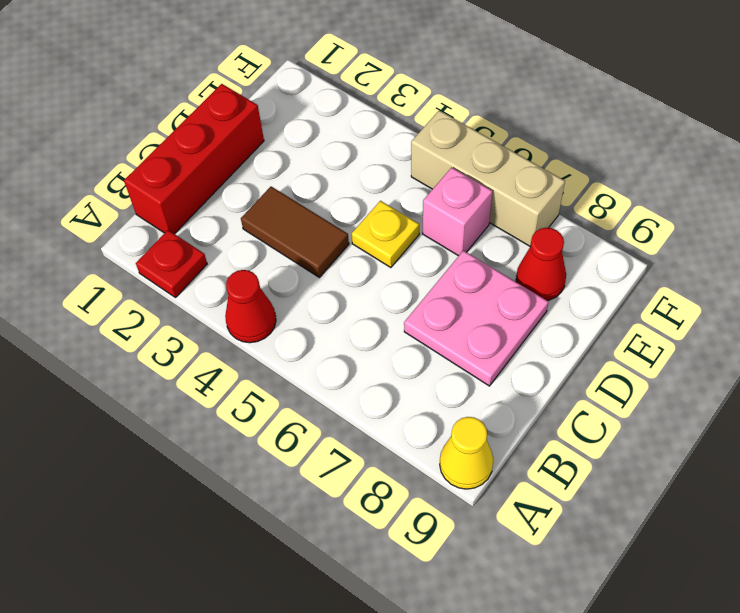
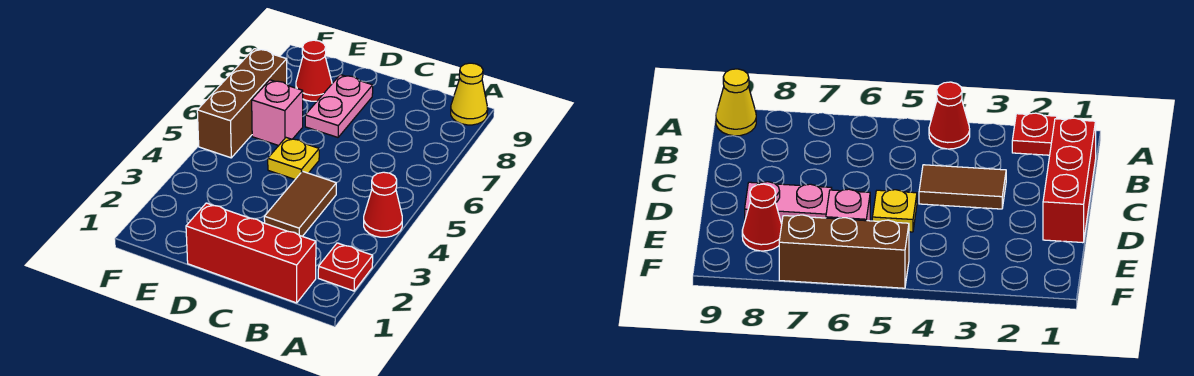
pink 2x2 plate [404,250,549,386] -> pink 1x2 plate [305,75,373,137]
tan 1x3 brick [411,110,565,246] -> brown 1x3 brick [197,49,287,158]

